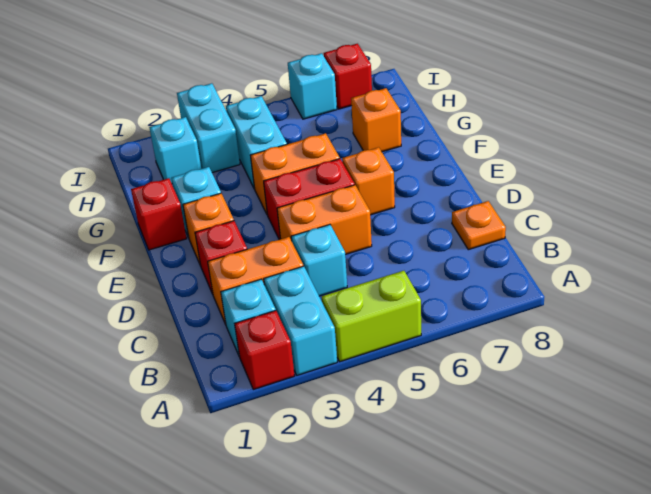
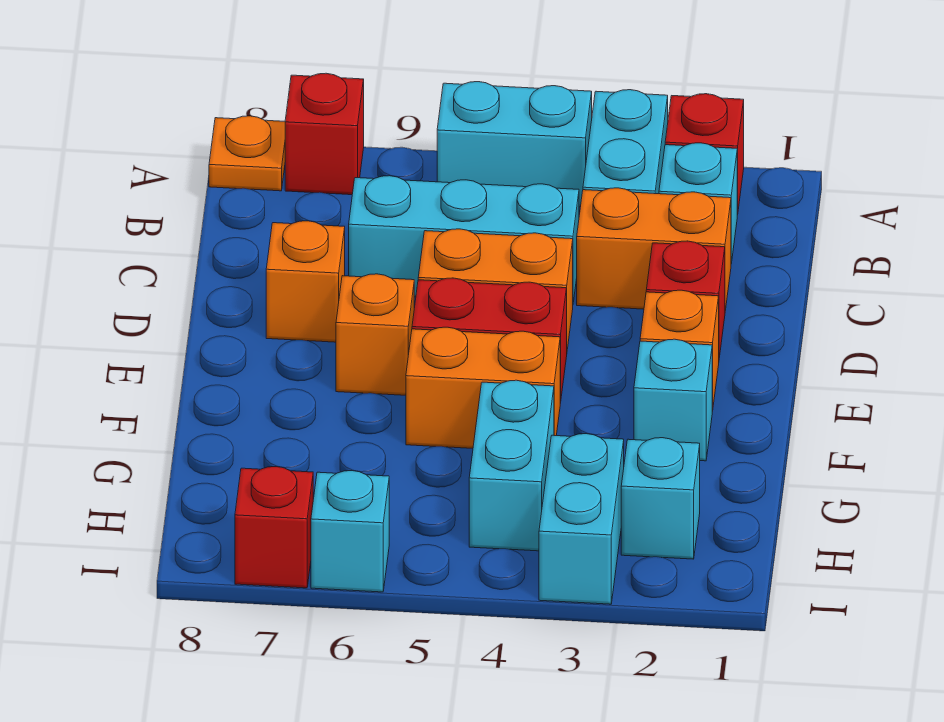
lime 1x2 brick [322,271,421,362] -> cyan 1x2 brick [437,82,592,207]
cyan 1x1 brick [291,225,347,296] -> cyan 1x3 brick [349,176,579,302]
orange 1x1 plate [452,201,506,250] -> orange 1x1 plate moved to [209,116,285,191]
red 1x1 brick [131,178,187,250] -> red 1x1 brick moved to [285,73,364,195]
orange 1x1 brick [351,88,401,152] -> orange 1x1 brick moved to [266,221,345,342]

